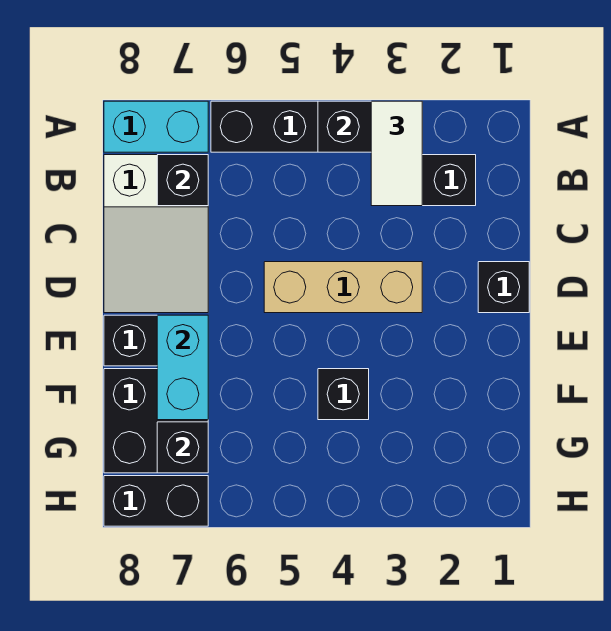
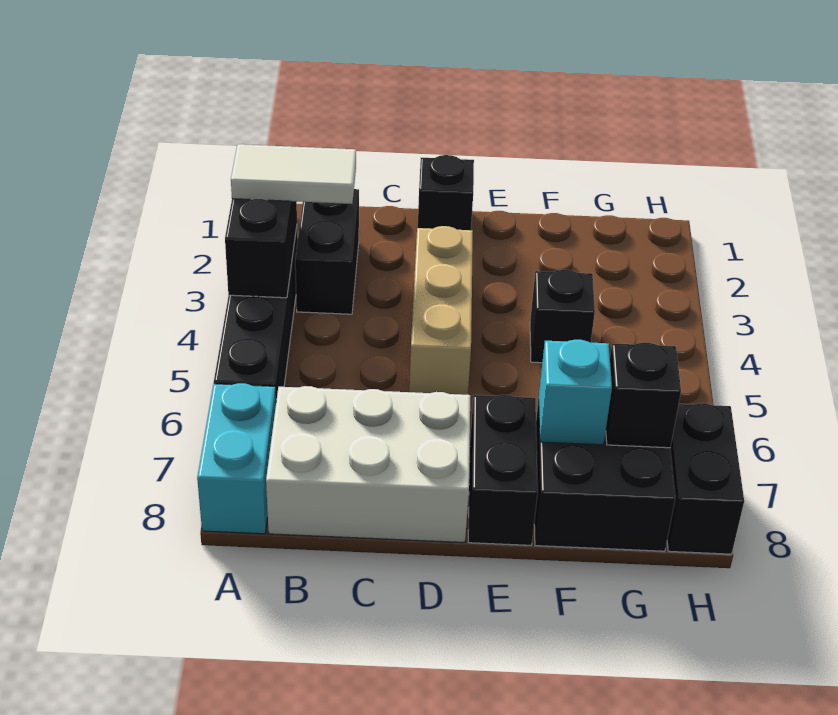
white 2x3 slope [104,155,208,313] -> white 2x3 brick [266,386,470,543]
black 1x1 brick [157,155,208,206] -> none
cyan 1x2 brick [157,315,208,420] -> cyan 1x1 brick [539,340,612,445]

